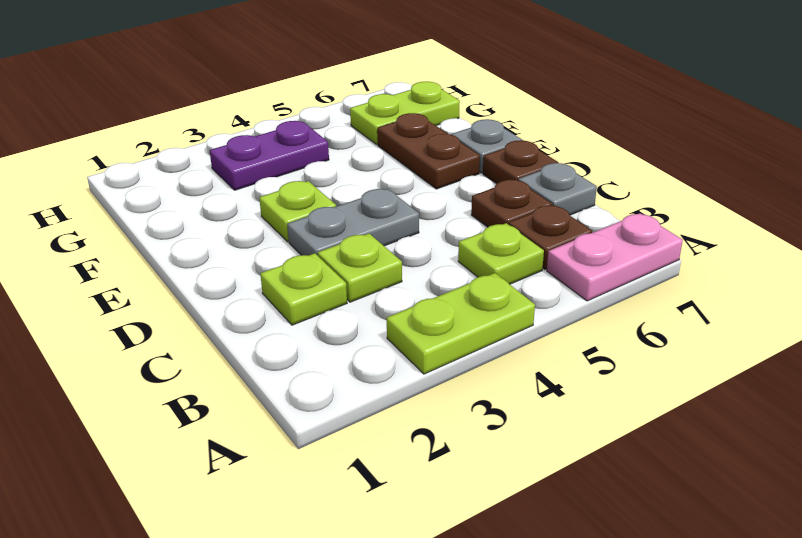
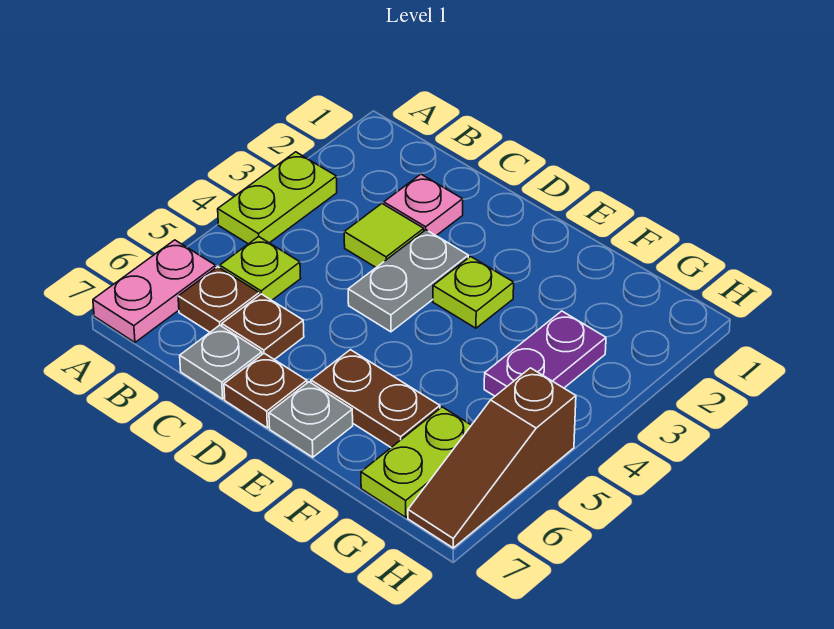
lime 1x1 plate [260,253,347,325] -> pink 1x1 plate [384,174,463,236]
lime 1x1 plate [318,234,402,302] -> lime 1x1 tile [344,204,424,267]
none -> brown 1x3 slope [408,368,576,548]

